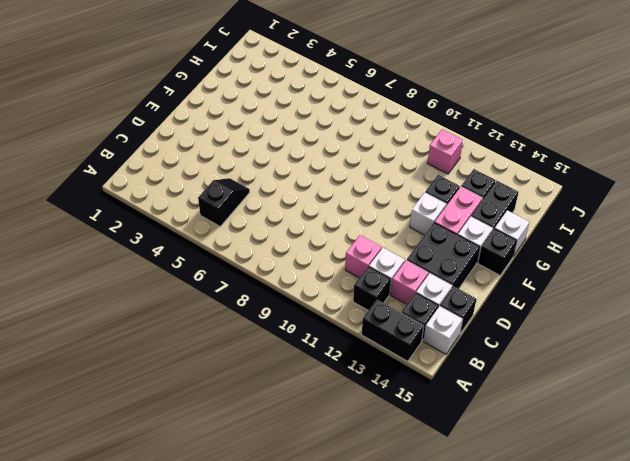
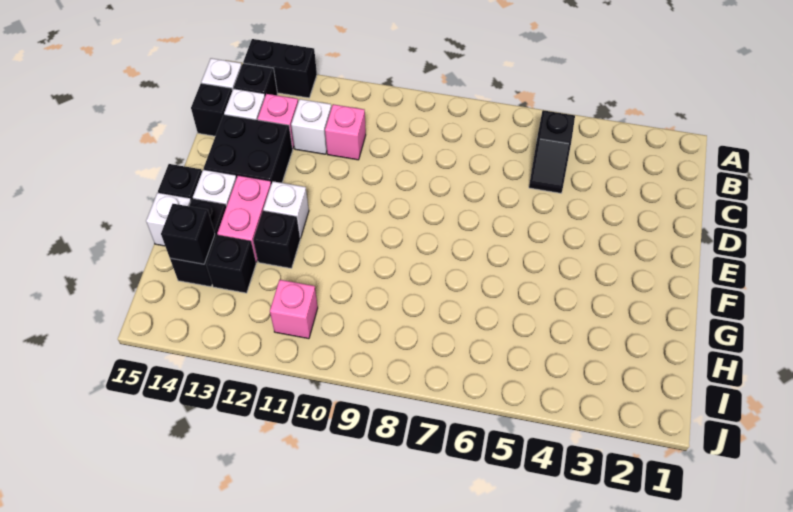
black 1x1 brick [353,267,390,311] -> black 1x1 brick moved to [161,204,215,264]

